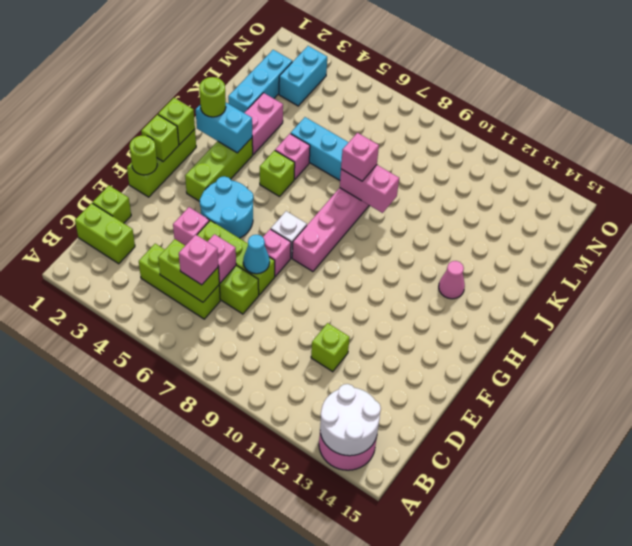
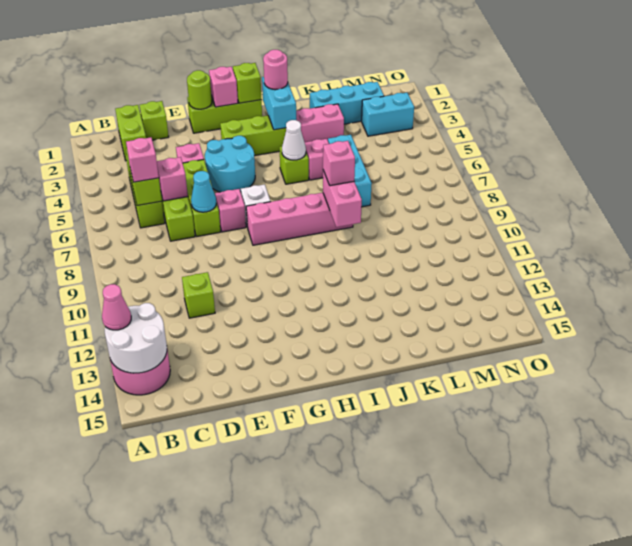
lime 1x1 brick [141,115,179,161] -> pink 1x1 brick [209,67,238,107]
lime 1x1 round brick [199,77,226,117] -> pink 1x1 round brick [263,50,288,90]
none -> white 1x1 cone [282,120,306,160]
pink 1x1 cone [439,261,465,299] -> pink 1x1 cone moved to [102,284,131,330]

